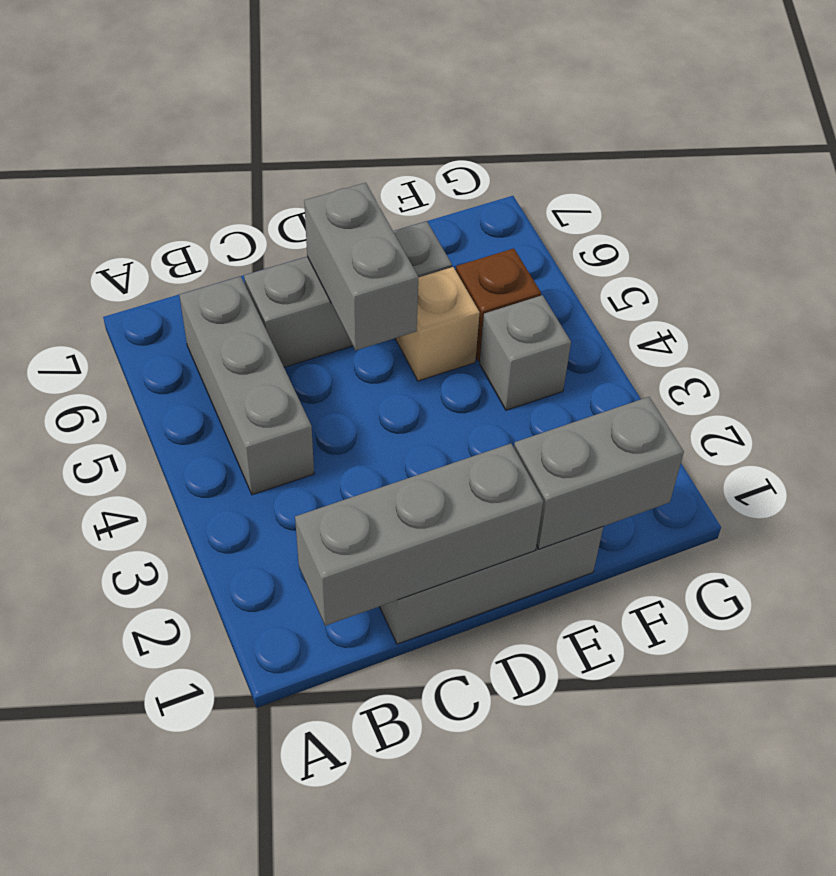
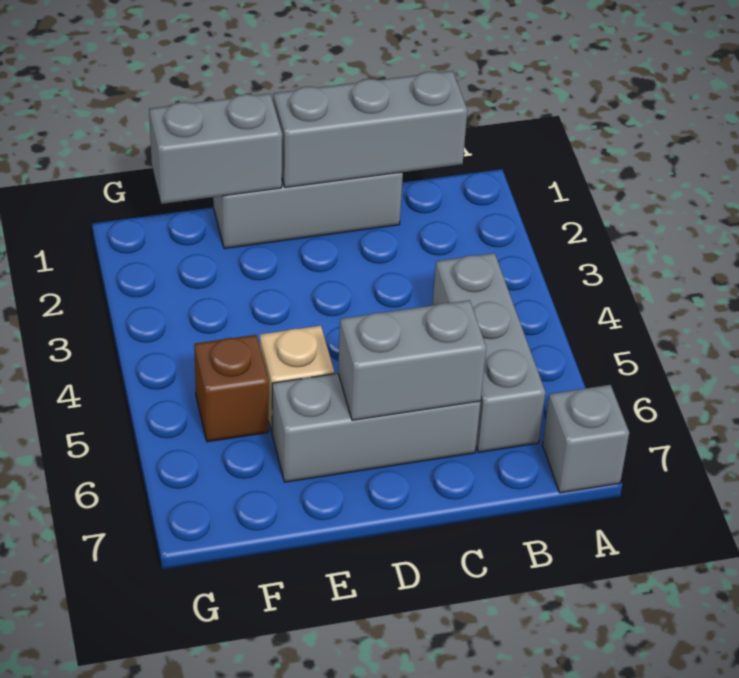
grey 1x2 brick [304,183,418,351] -> grey 1x2 brick turned to [338,300,486,420]
grey 1x1 brick [480,295,571,410] -> grey 1x1 brick moved to [543,385,629,493]

